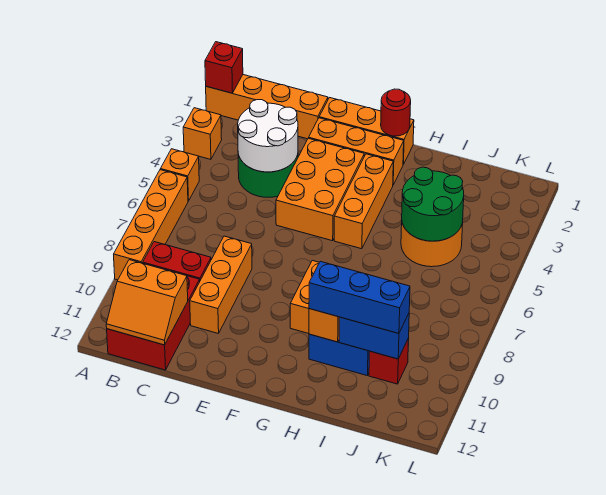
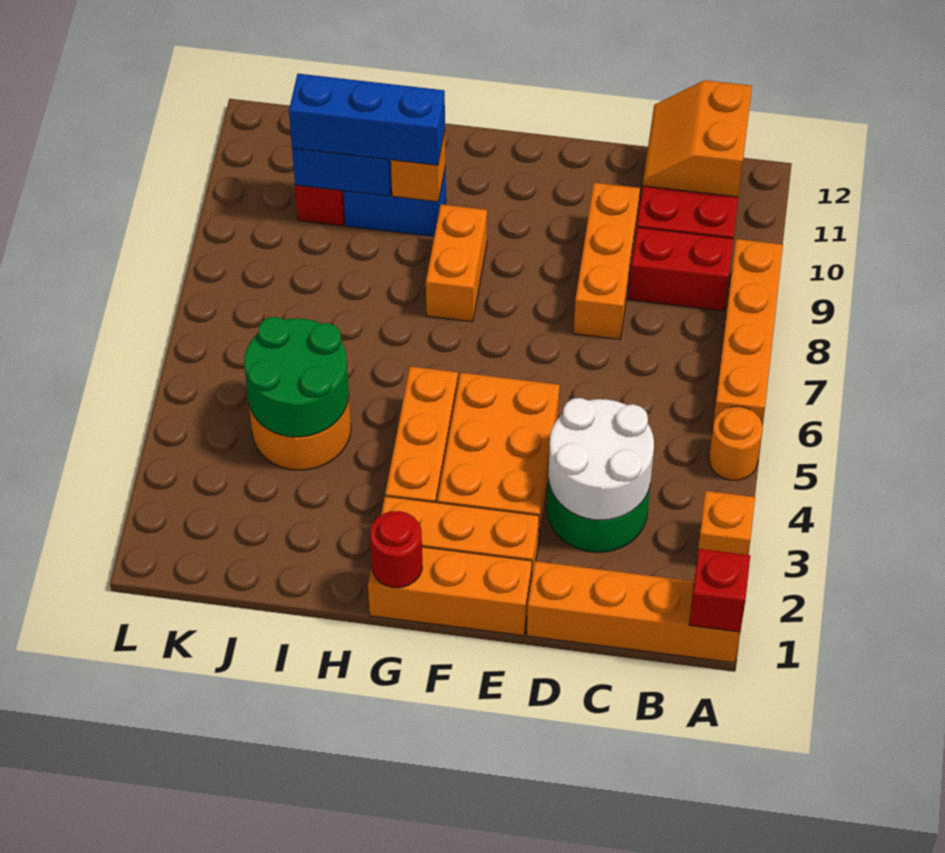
orange 1x1 brick [160,149,199,201] -> orange 1x1 round brick [709,407,763,480]
orange 2x2 slope [106,260,188,345] -> orange 2x2 slope turned to [643,80,752,197]

